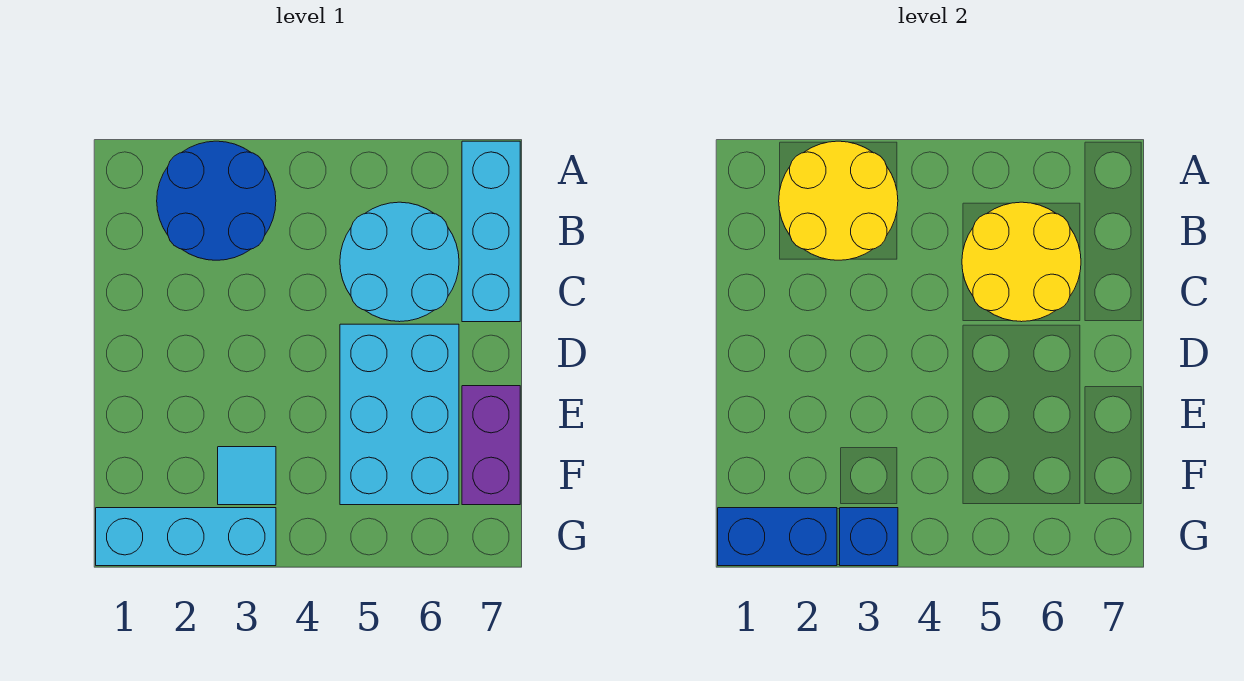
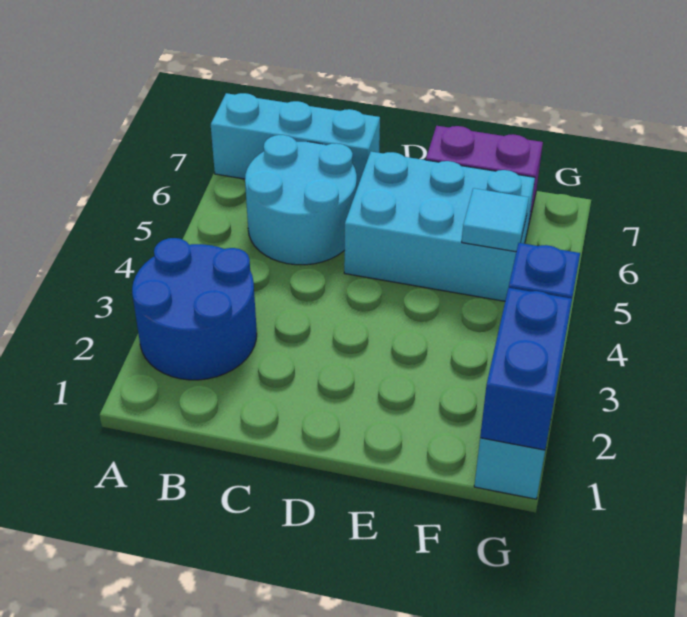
yellow 2x2 round brick [779,141,898,260] -> none
yellow 2x2 round brick [962,202,1081,322] -> none
cyan 1x1 tile [218,447,276,505] -> cyan 1x1 tile moved to [462,188,529,252]

